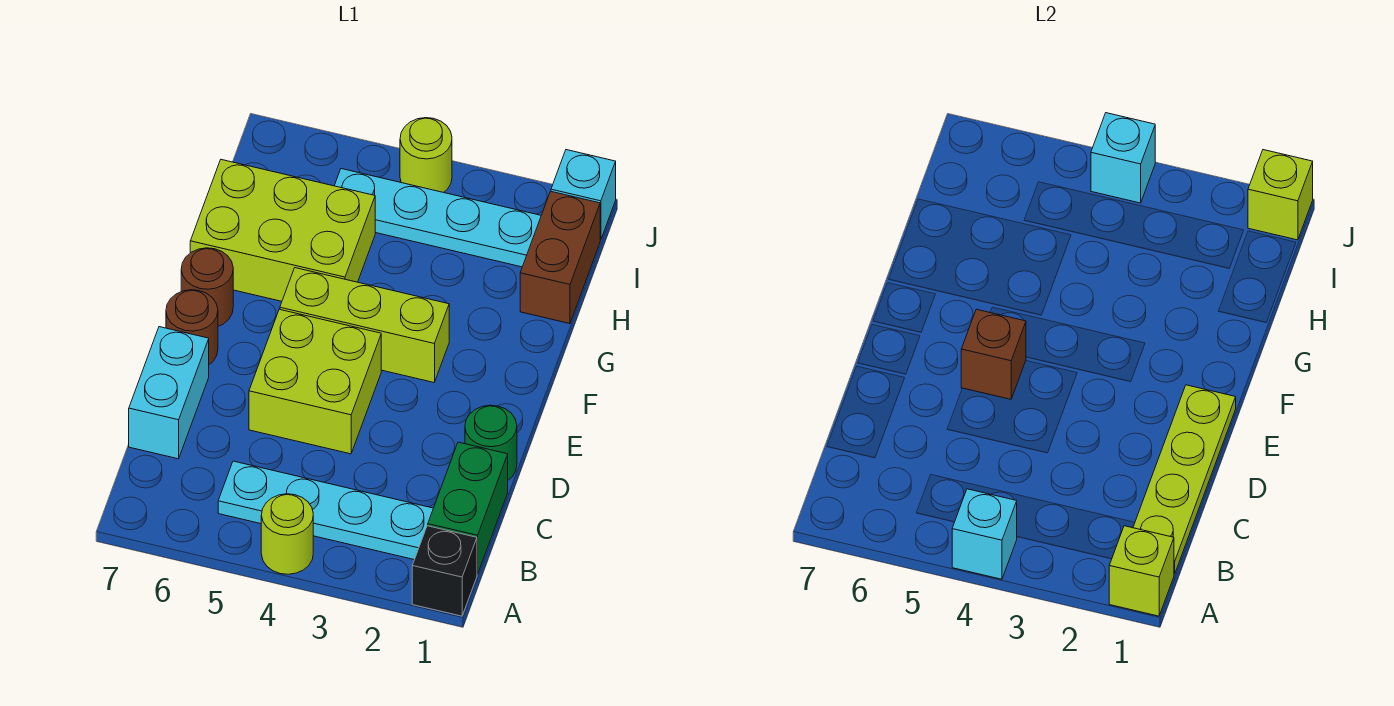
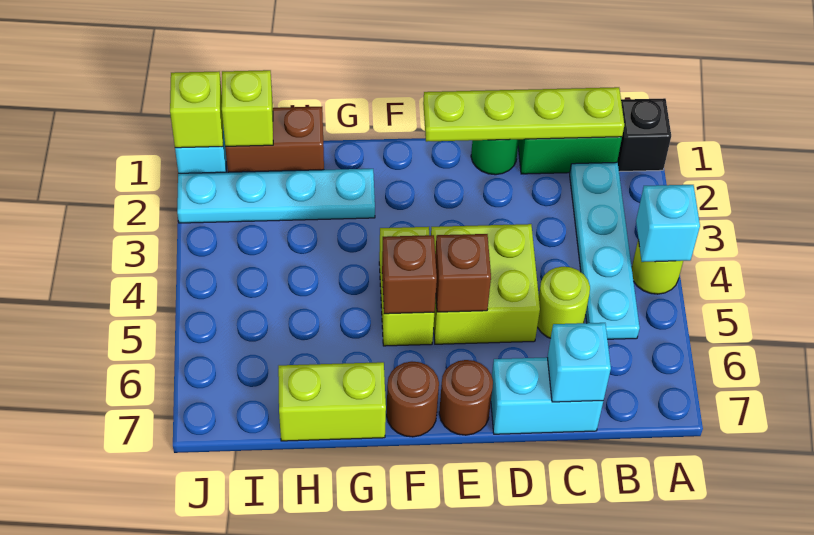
lime 1x1 brick [1109,526,1174,616] -> lime 1x1 brick moved to [222,70,273,146]
lime 1x3 brick [280,268,449,382] -> lime 1x2 brick [379,227,434,346]
none -> brown 1x1 brick [382,235,437,314]
lime 2x3 brick [190,160,375,301] -> lime 1x2 brick [278,362,386,441]
cyan 1x4 plate [334,169,541,267] -> cyan 1x4 plate turned to [177,169,375,223]
lime 1x1 round brick [400,118,452,193] -> lime 1x1 round brick moved to [537,267,590,338]
cyan 1x1 brick [1091,113,1155,203] -> cyan 1x1 brick moved to [547,323,611,402]

